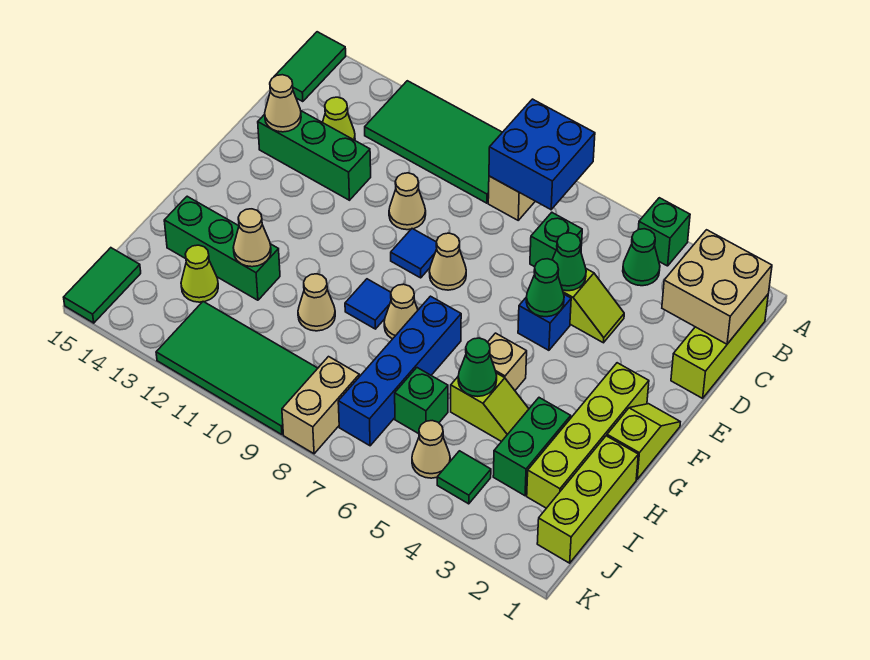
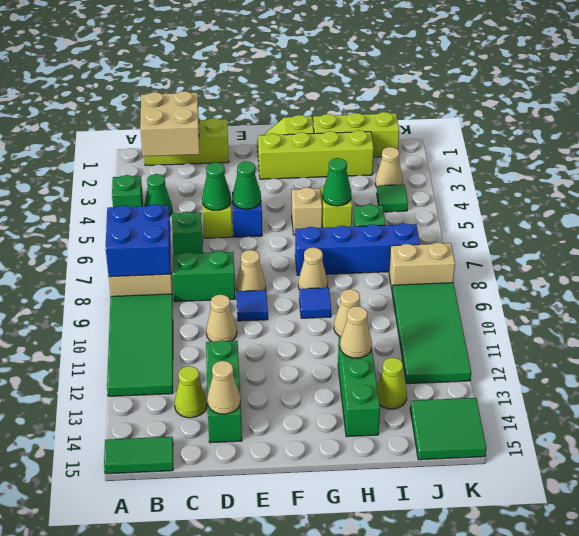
green 1x2 brick [493,398,571,496] -> green 1x2 brick moved to [172,251,235,302]
tan 1x1 cone [412,421,450,478] -> tan 1x1 cone moved to [375,147,403,187]
green 1x2 tile [64,248,141,323] -> green 2x2 tile [410,398,486,460]

